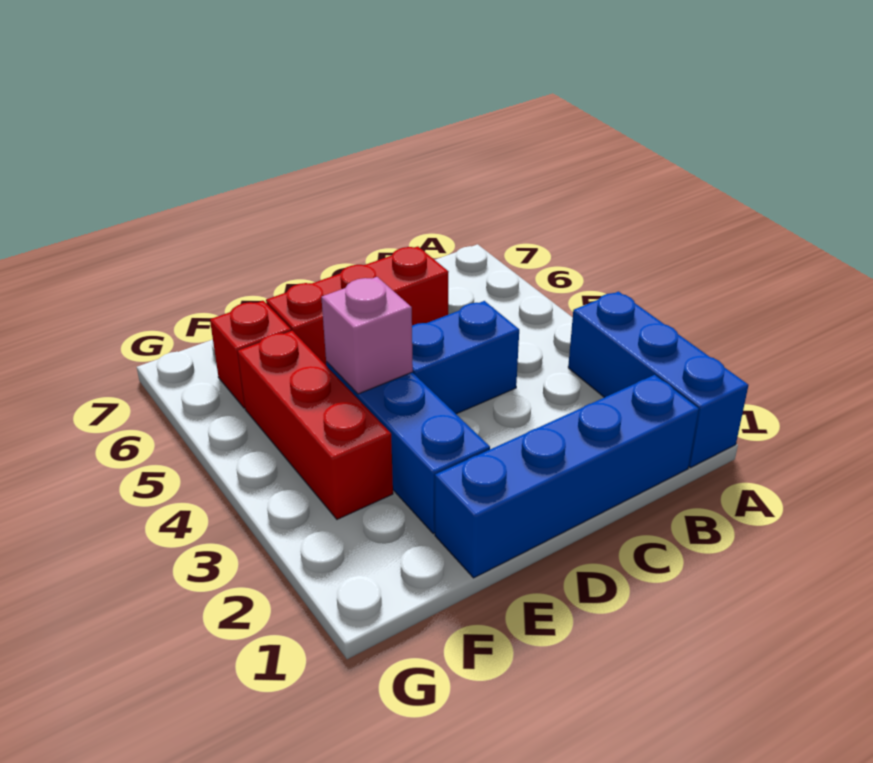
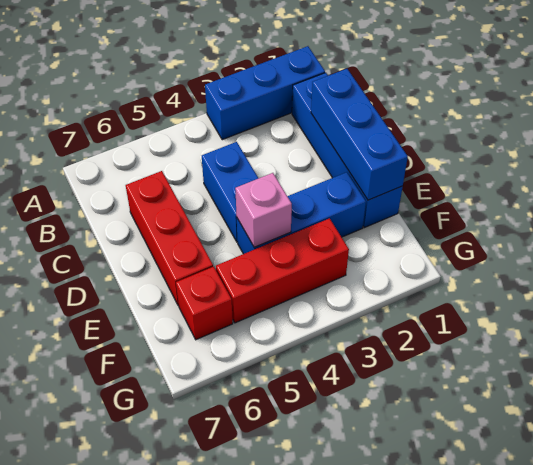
none -> blue 1x3 brick [311,69,408,200]

